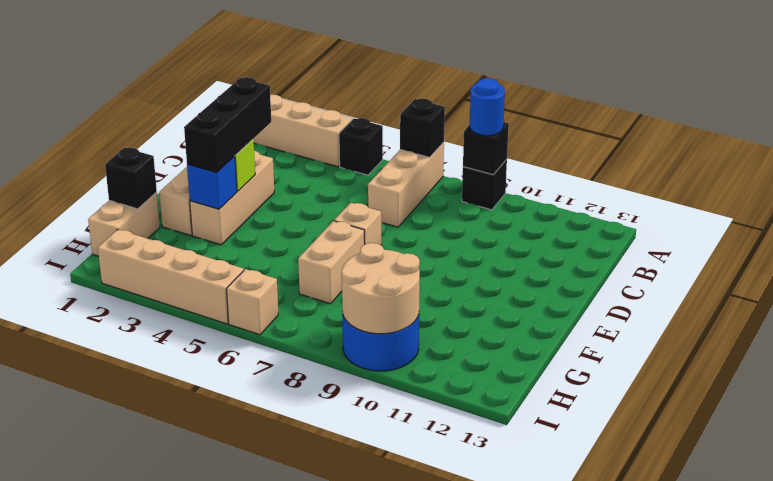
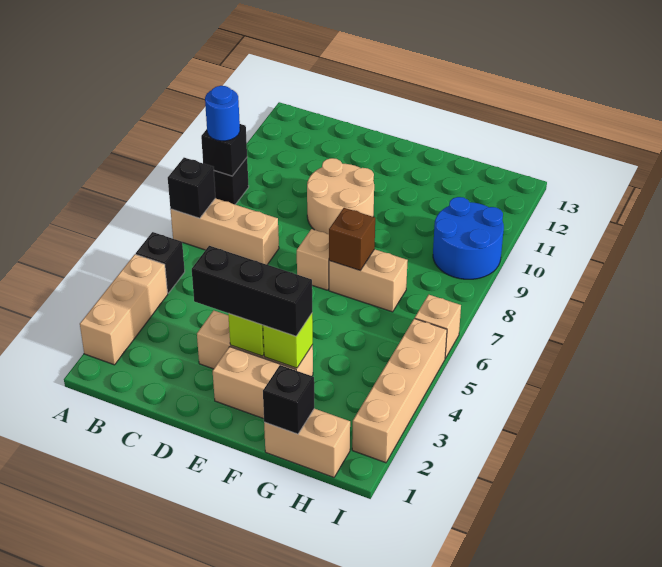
blue 1x1 brick [187,156,237,209] -> lime 1x1 brick [263,314,313,368]
none -> brown 1x1 brick [329,208,375,270]
tan 2x2 round brick [342,243,420,334] -> tan 2x2 round brick moved to [307,158,374,234]

